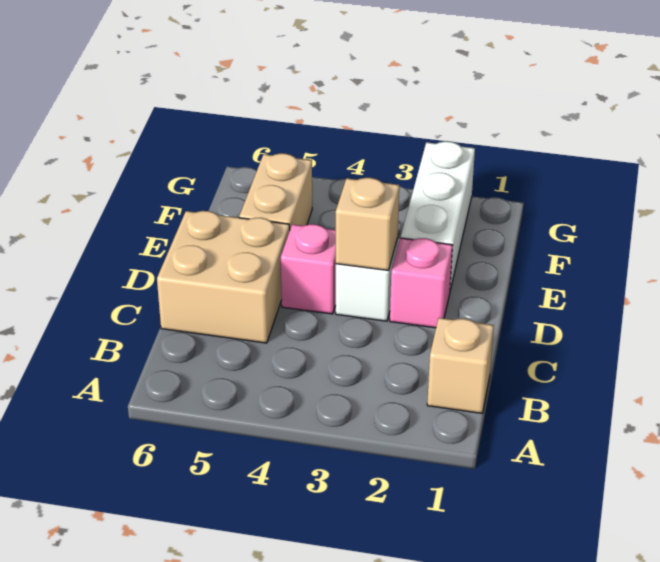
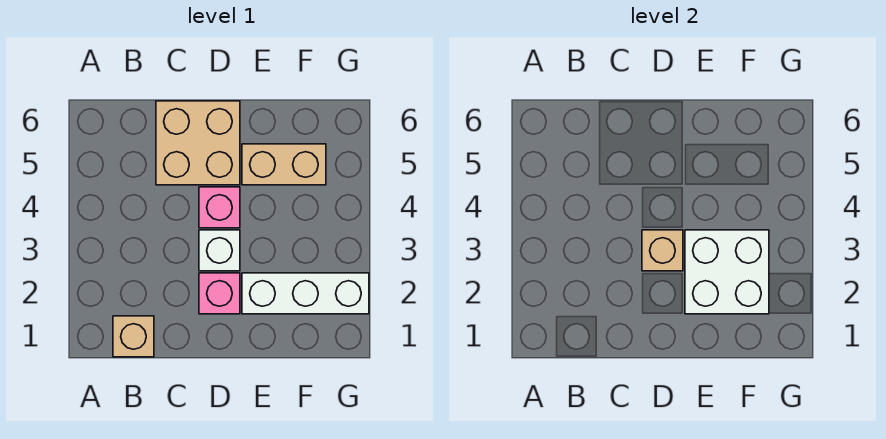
none -> white 2x2 brick [685,230,769,314]

